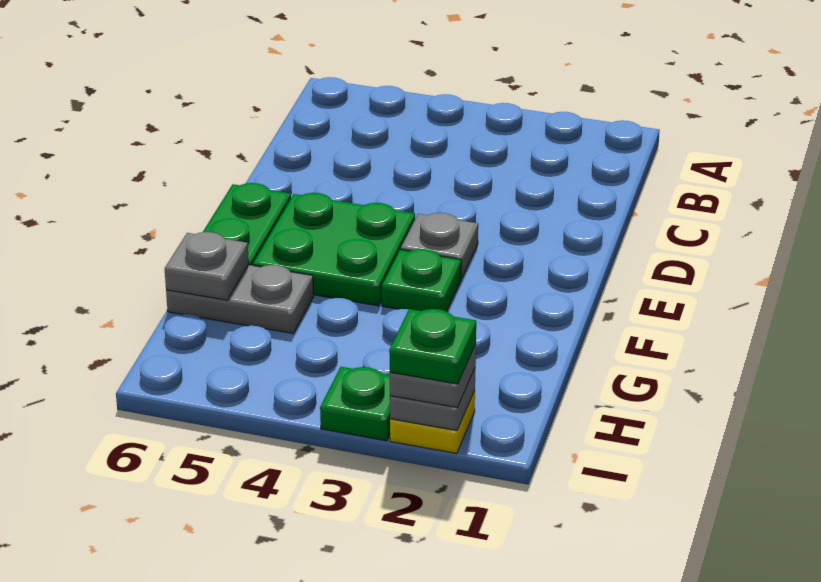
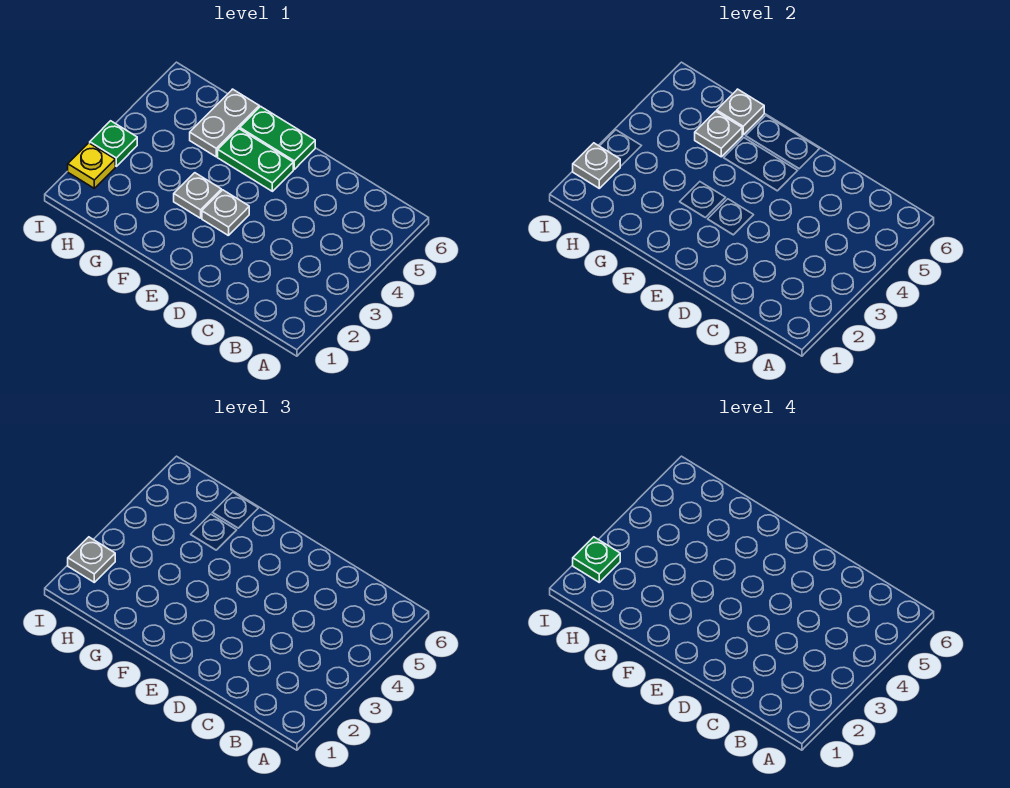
green 2x2 plate [253,193,415,306] -> green 1x2 plate [218,129,293,191]
green 1x1 plate [382,249,461,312] -> grey 1x1 plate [174,173,221,218]
none -> grey 1x1 plate [695,111,742,157]

